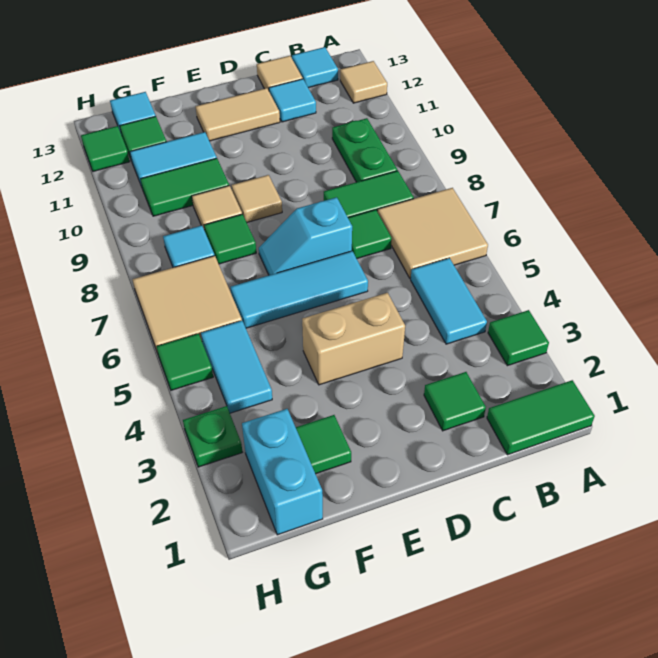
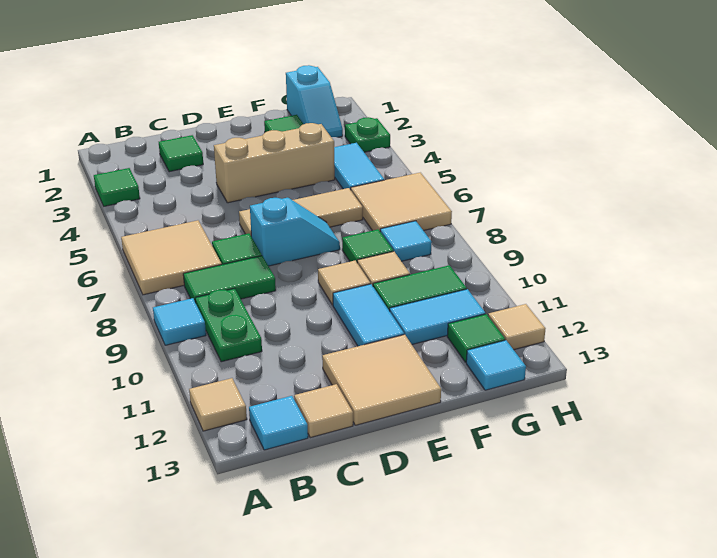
green 1x2 tile [487,380,595,455] -> none
cyan 1x2 tile [411,258,487,344] -> cyan 1x2 tile moved to [333,284,404,346]
cyan 1x1 tile [269,79,316,122] -> cyan 1x1 tile moved to [153,298,206,345]
tan 1x2 brick [302,293,405,385] -> tan 1x3 brick [214,123,335,203]
cyan 1x3 tile [231,251,368,328] -> tan 1x3 tile [239,188,363,235]
tan 1x2 tile [196,88,280,141] -> tan 2x2 tile [322,335,441,425]
cyan 1x2 brick [242,409,323,535] -> cyan 1x2 slope [286,65,343,137]
green 1x1 tile [156,334,213,390] -> none
green 1x1 tile [81,126,130,171] -> tan 1x1 tile [488,304,546,350]

